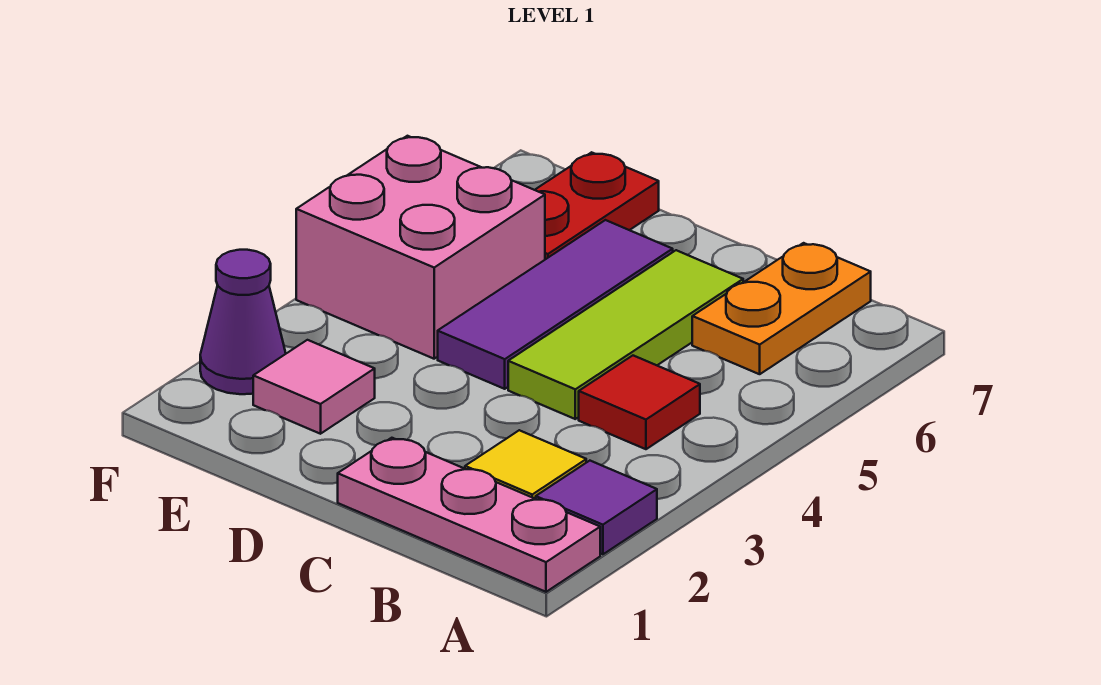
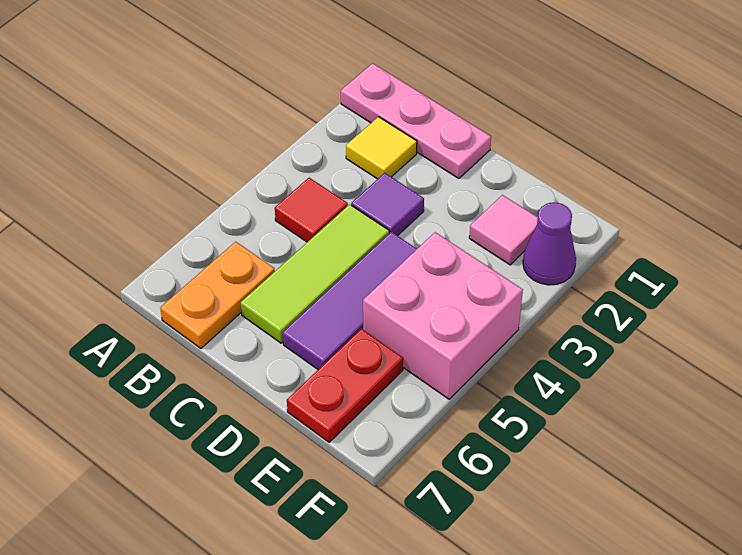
purple 1x1 tile [536,461,657,554] -> purple 1x1 tile moved to [351,173,424,236]

